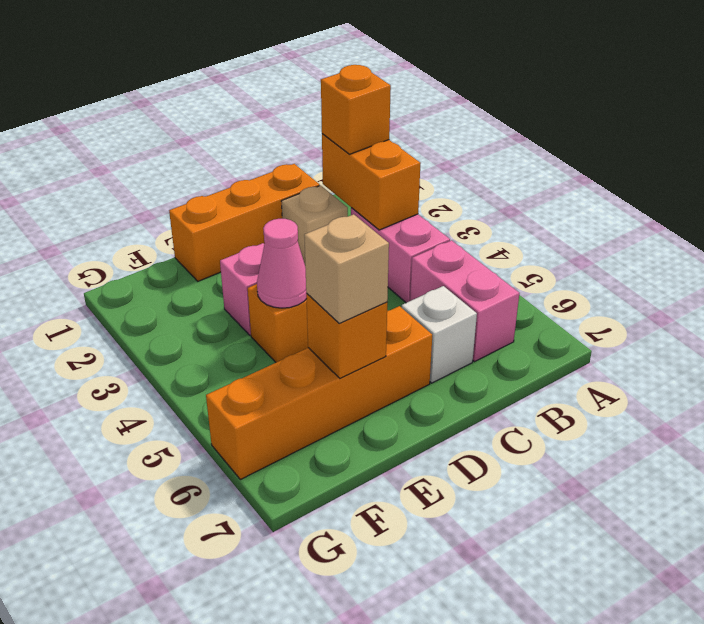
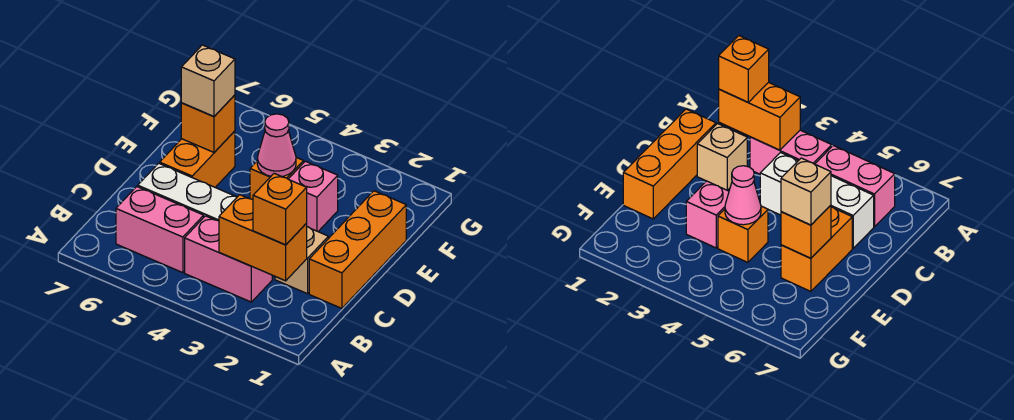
white 1x1 brick [402,286,477,383] -> white 1x3 brick [138,163,237,221]
orange 1x4 brick [206,306,432,480] -> orange 1x2 brick [160,131,235,187]

